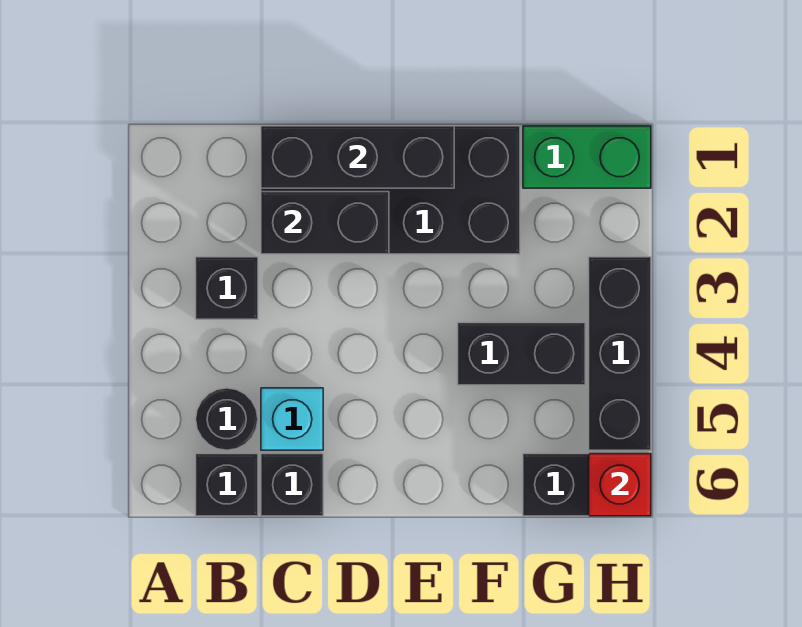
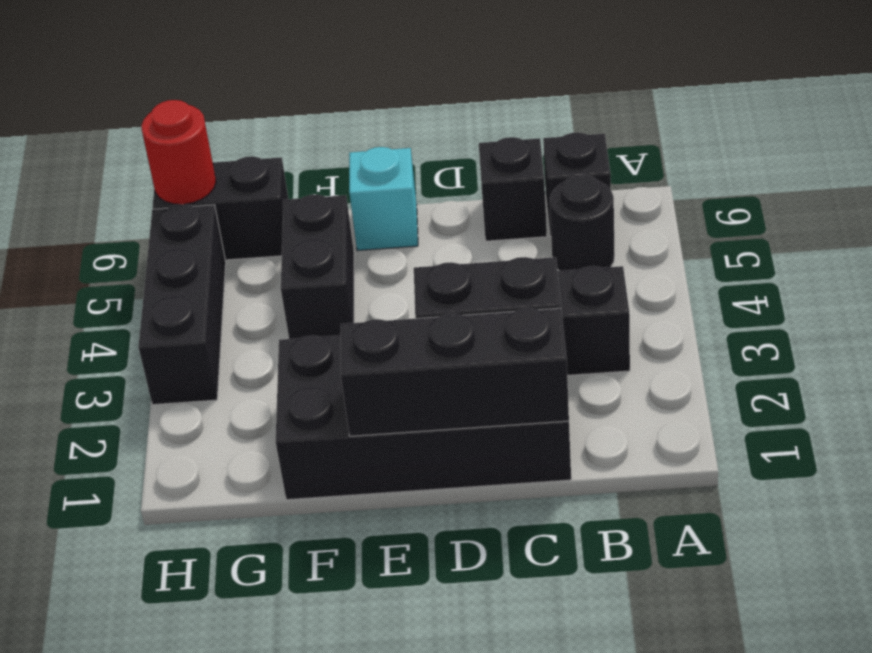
cyan 1x1 brick [261,388,323,450] -> cyan 1x1 brick moved to [349,147,418,251]
black 1x2 brick [458,323,585,385] -> black 1x2 brick turned to [281,195,354,339]
green 1x2 brick [523,126,651,188] -> none
red 1x1 brick [589,454,651,516] -> red 1x1 round brick [141,100,216,204]

